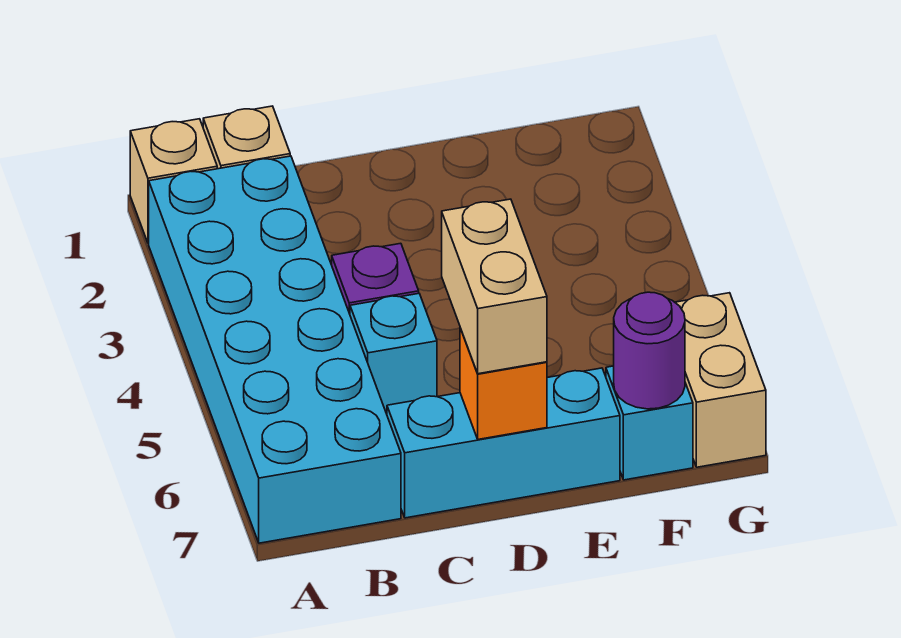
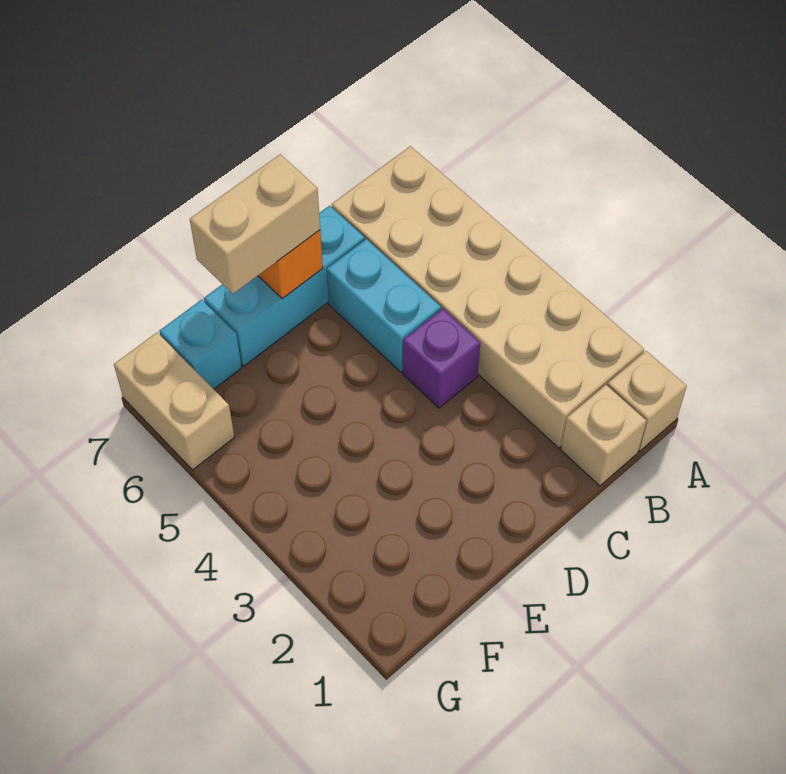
cyan 2x6 brick [149,156,401,543] -> tan 2x6 brick [332,146,644,448]
cyan 1x1 brick [350,294,437,414] -> cyan 1x2 brick [327,239,441,372]
tan 1x2 brick [442,199,547,374] -> tan 1x2 brick turned to [190,154,320,294]
purple 1x1 round brick [614,292,685,409] -> none

